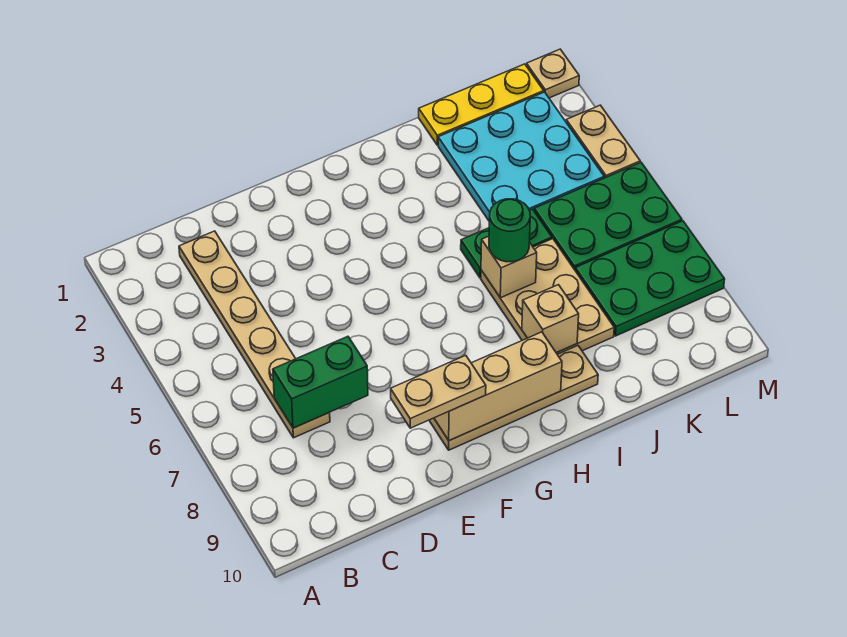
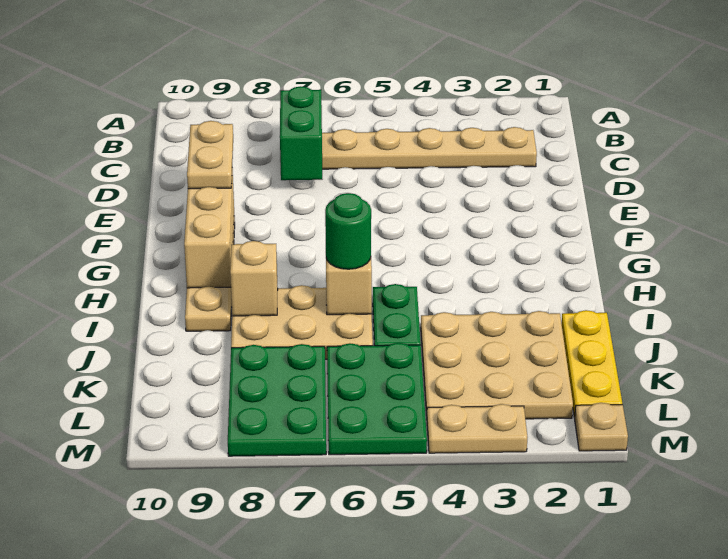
cyan 3x3 plate [438,92,604,221] -> tan 3x3 plate [421,311,573,419]

